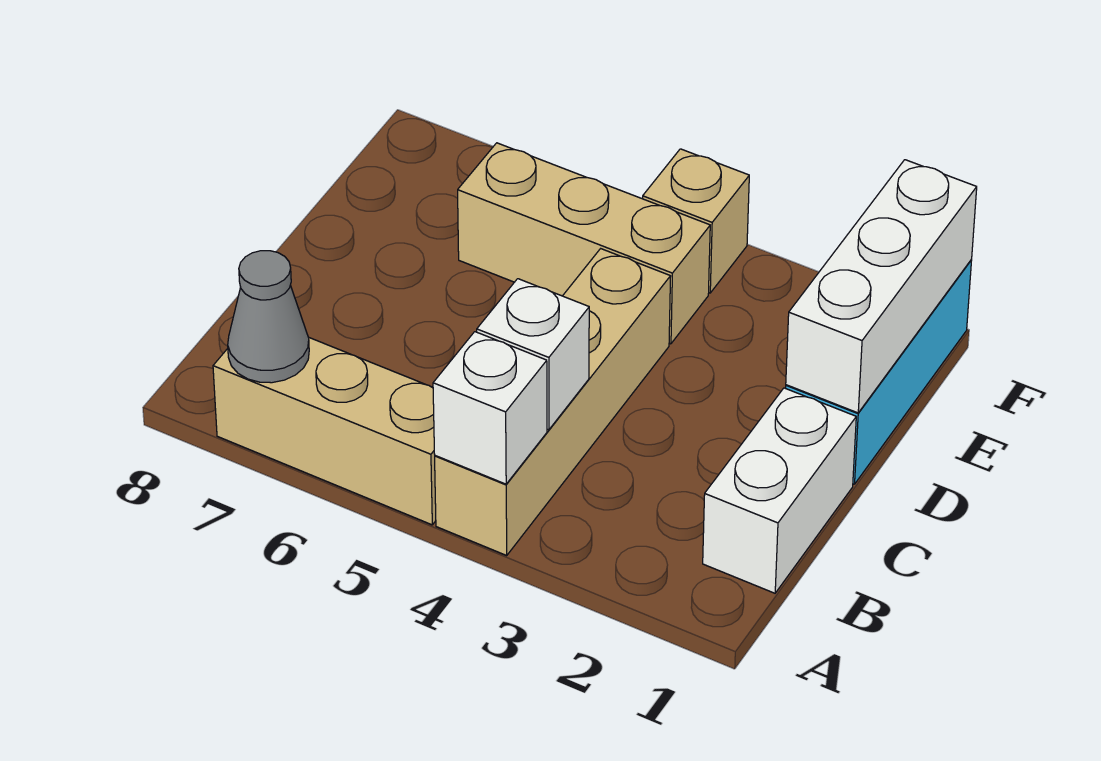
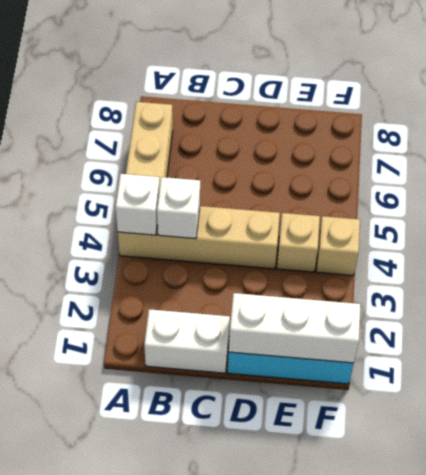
grey 1x1 cone [228,251,309,383] -> none
tan 1x3 brick [458,143,710,344] -> tan 1x1 brick [277,213,320,272]

